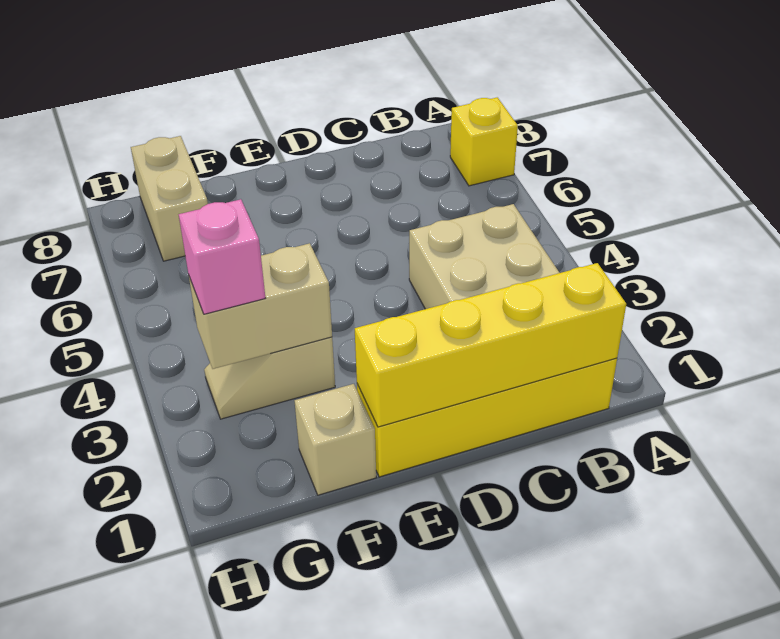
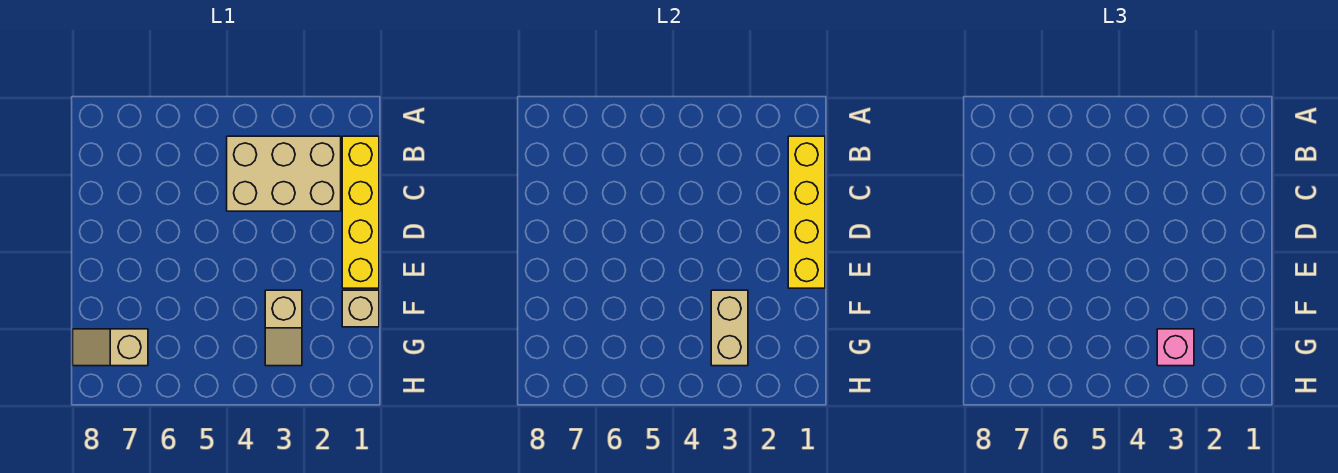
yellow 1x1 brick [450,97,518,186] -> none
tan 1x2 brick [131,136,208,261] -> tan 1x2 slope [73,329,148,366]

